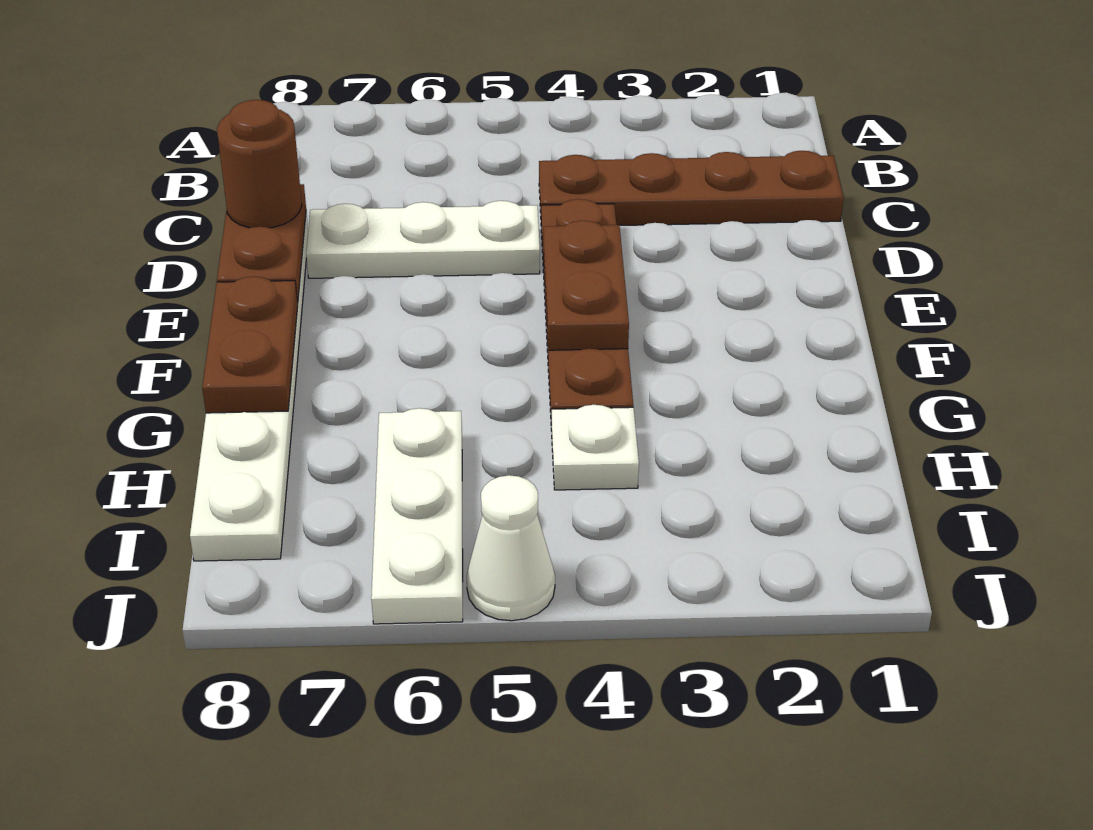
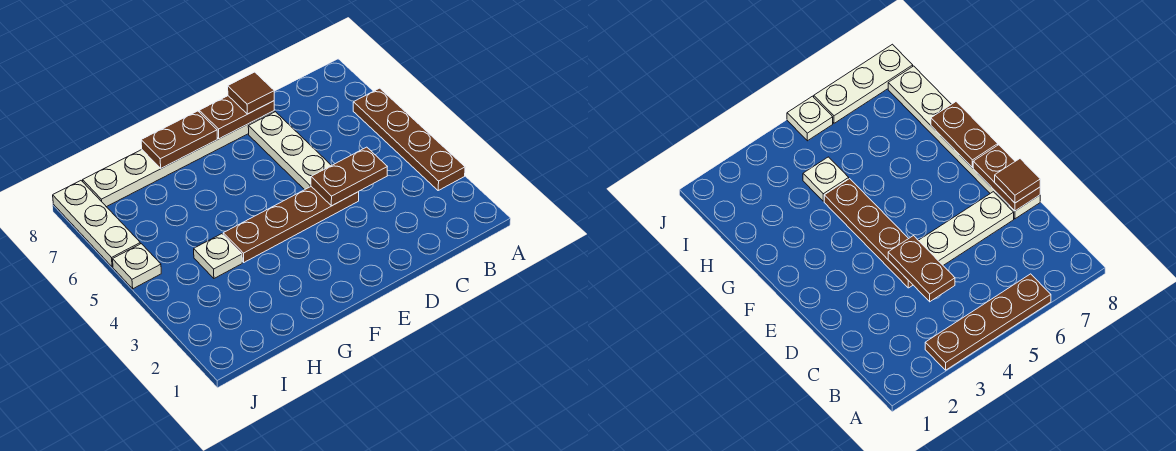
brown 1x4 plate [539,151,844,225] -> brown 1x4 plate moved to [353,88,465,191]
brown 1x1 round brick [217,100,302,228] -> brown 1x1 tile [228,72,274,114]
brown 1x2 plate [544,220,629,350] -> brown 1x2 plate moved to [311,147,387,206]
white 1x3 plate [371,408,463,624] -> white 1x3 plate turned to [53,181,140,267]
white 1x1 cone [467,475,555,621] -> white 1x1 plate [113,244,161,289]

